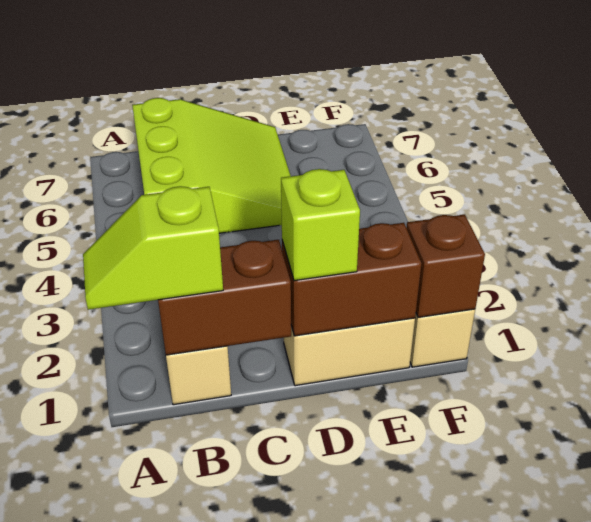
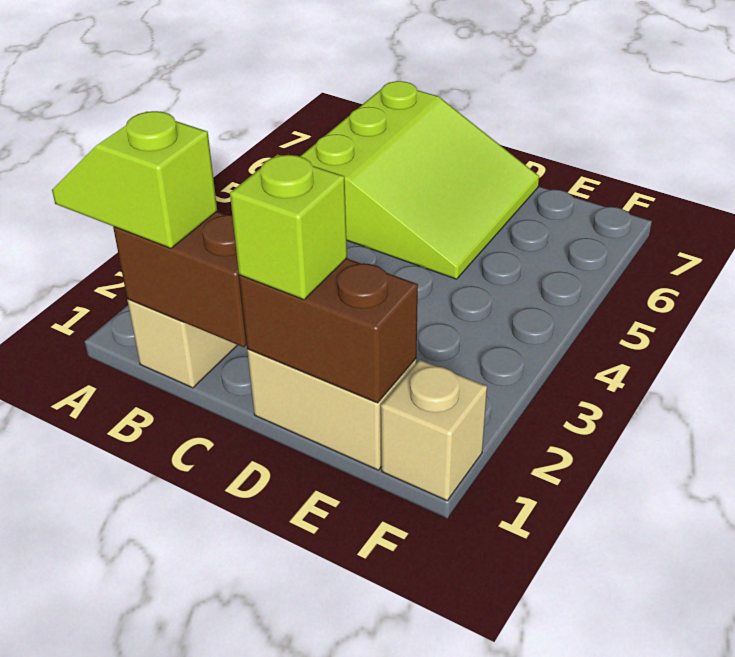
brown 1x1 brick [406,215,485,317] -> none

